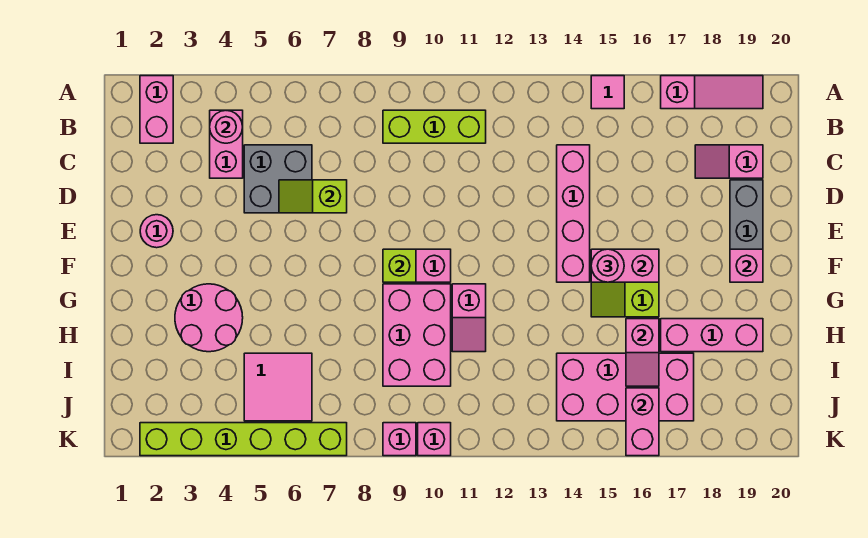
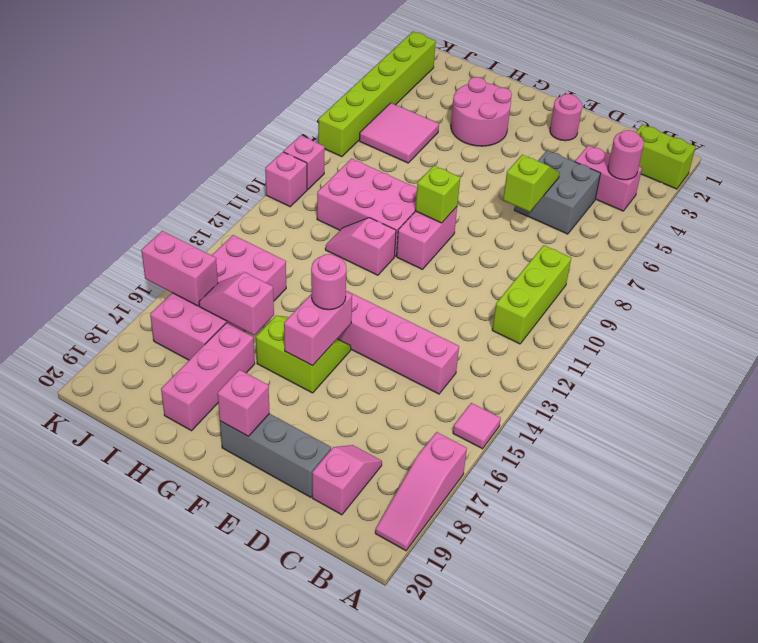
pink 1x2 brick [140,76,173,143] -> lime 1x2 brick [636,125,696,189]

